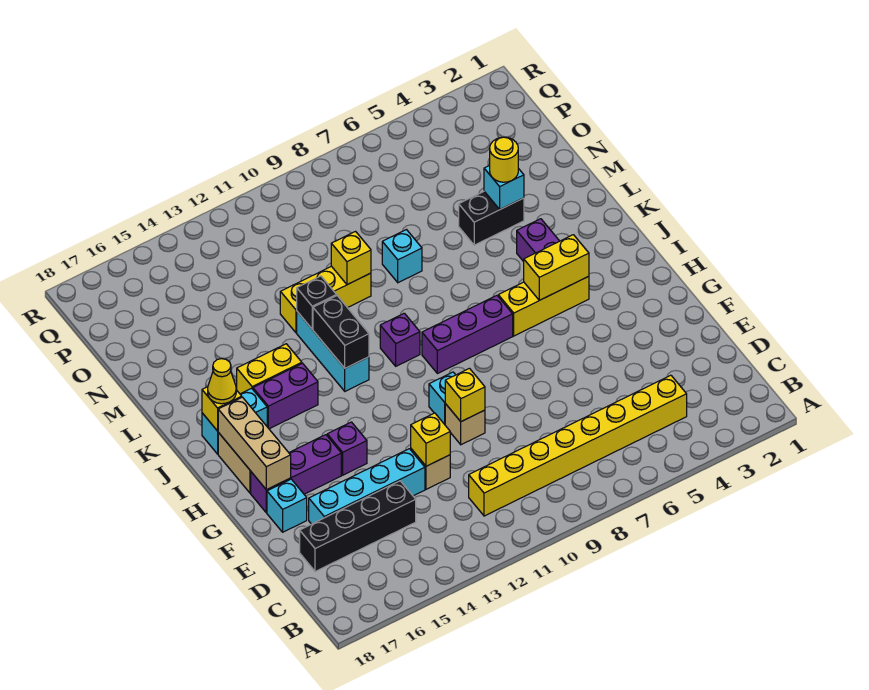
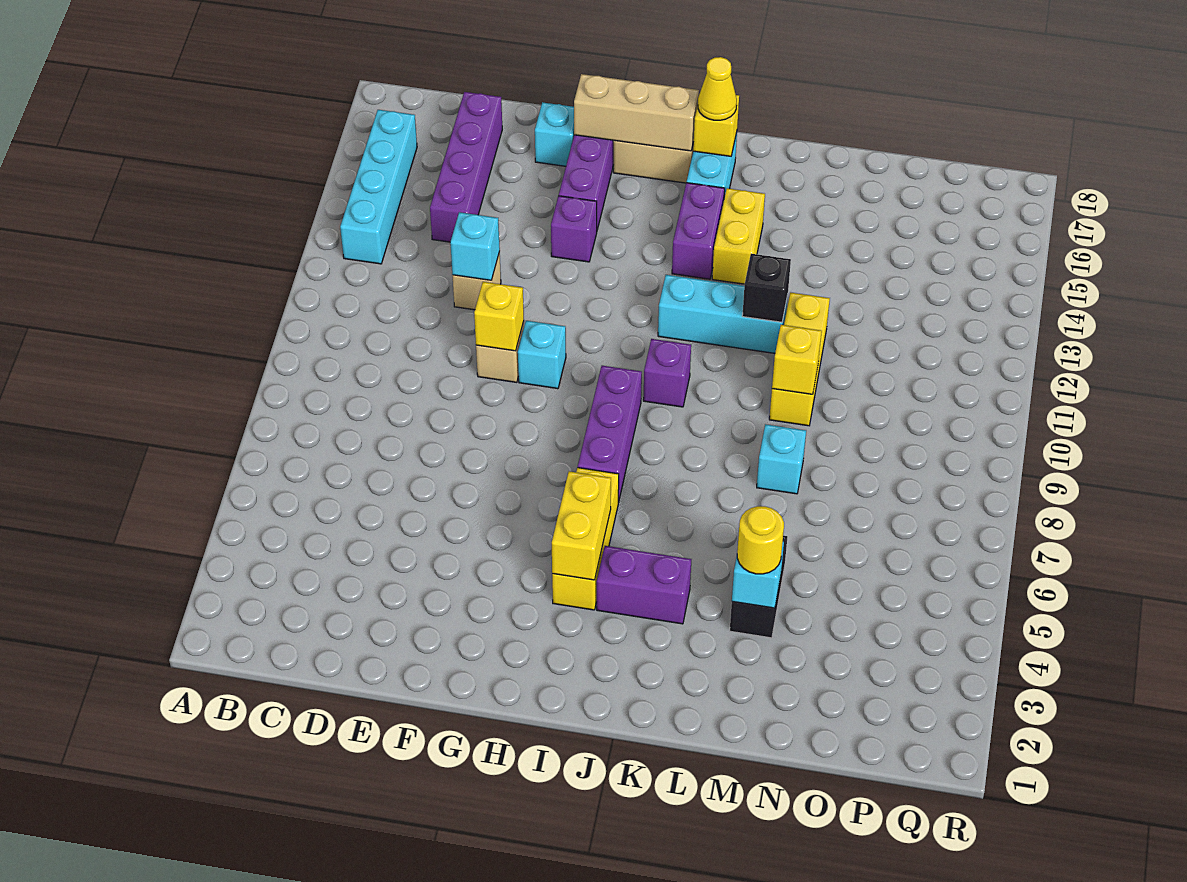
yellow 1x8 brick [469,375,687,516] -> none
black 1x4 brick [300,481,416,572] -> purple 1x4 brick [430,92,502,242]
yellow 1x1 brick [411,413,450,466] -> cyan 1x1 brick [450,212,500,280]
cyan 1x4 brick [309,449,425,524] -> cyan 1x4 brick moved to [340,110,417,264]
black 1x2 brick [313,296,369,368] -> none

